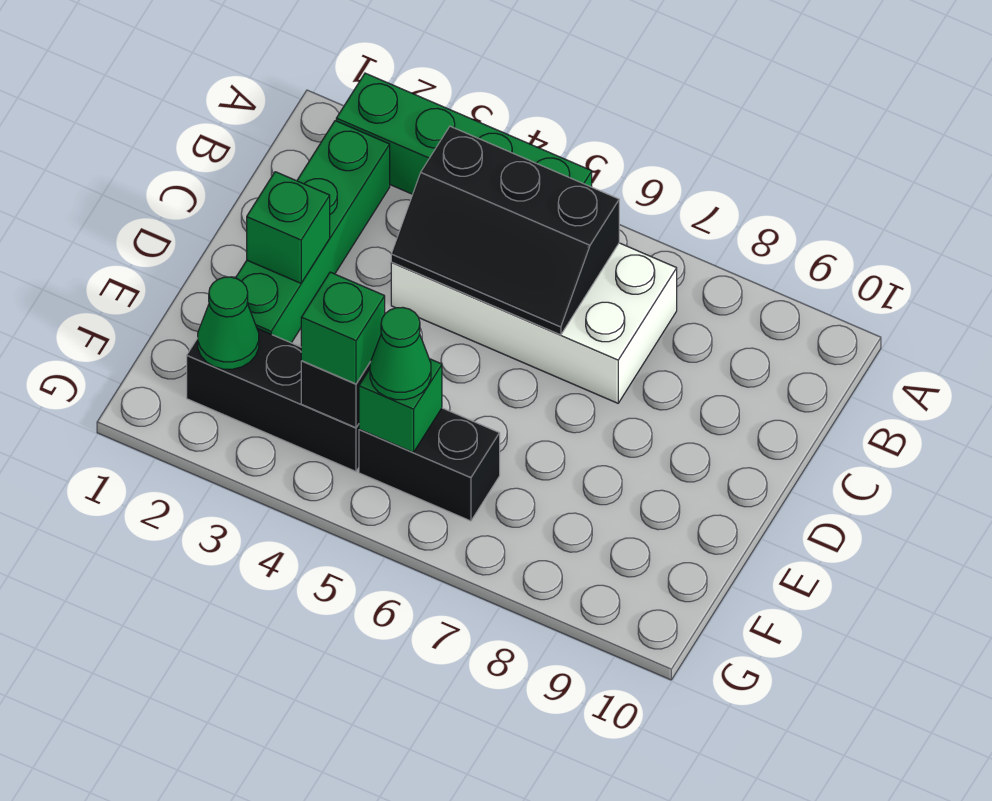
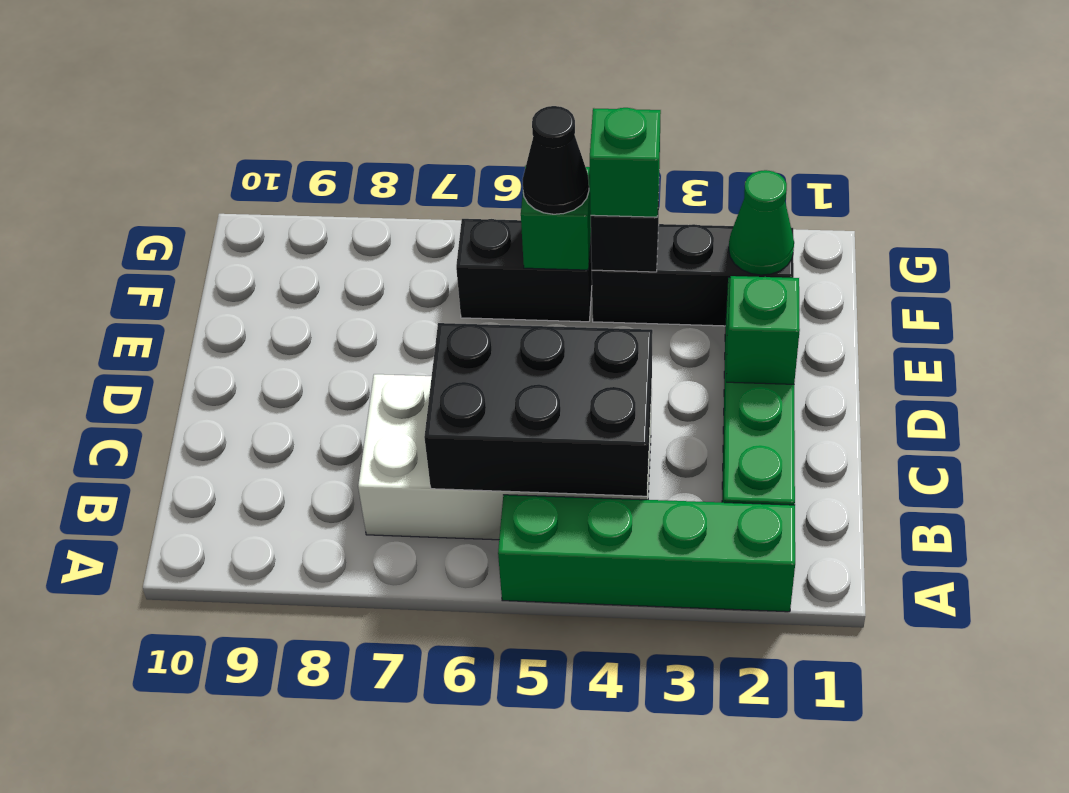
black 2x3 slope [391,126,619,335] -> black 2x3 brick [424,323,653,496]
green 1x1 cone [370,307,431,400] -> black 1x1 cone [522,106,589,214]

